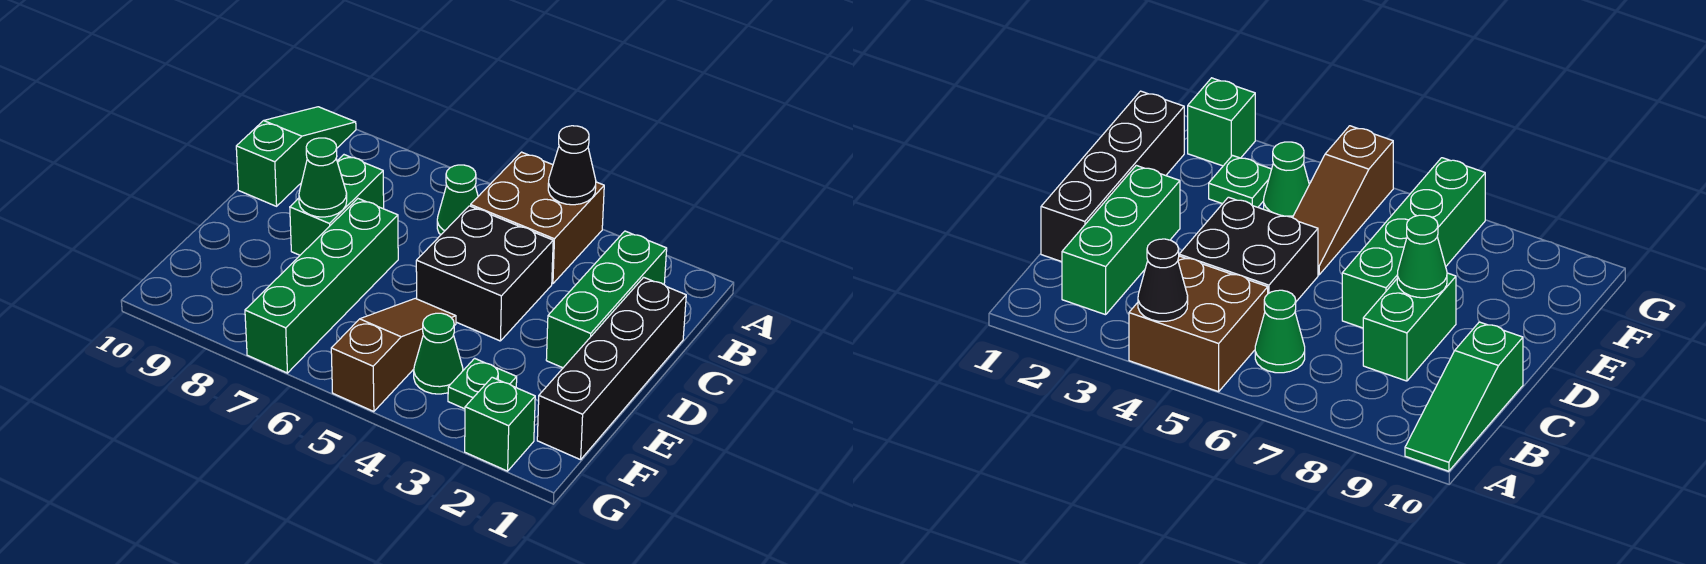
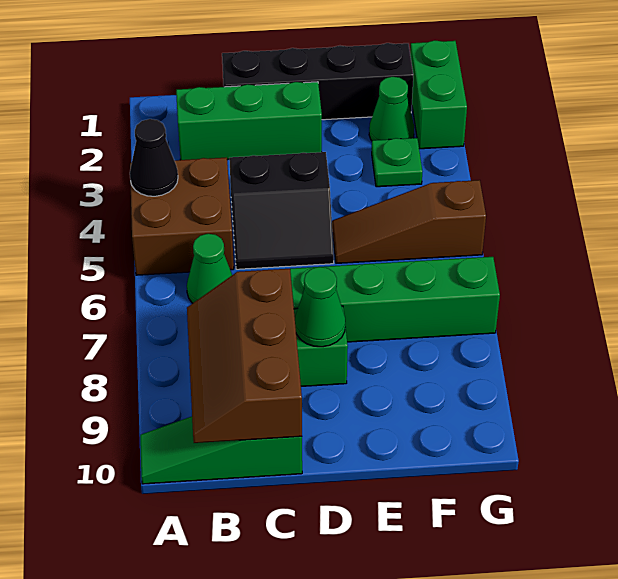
none -> brown 2x3 slope [187,269,302,443]
black 2x2 brick [416,206,553,341] -> black 2x2 slope [229,152,334,269]
green 1x1 cone [414,313,463,394] -> green 1x1 cone moved to [369,77,414,141]
green 1x1 brick [465,377,535,471] -> green 1x2 brick [410,40,467,149]

